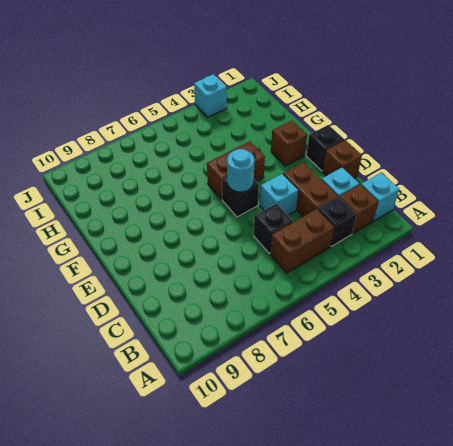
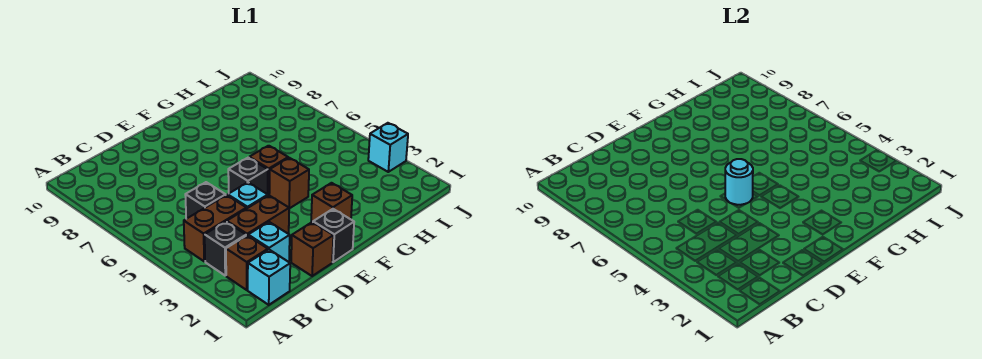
brown 1x2 brick [270,209,334,273] -> brown 1x2 brick turned to [184,195,247,261]

